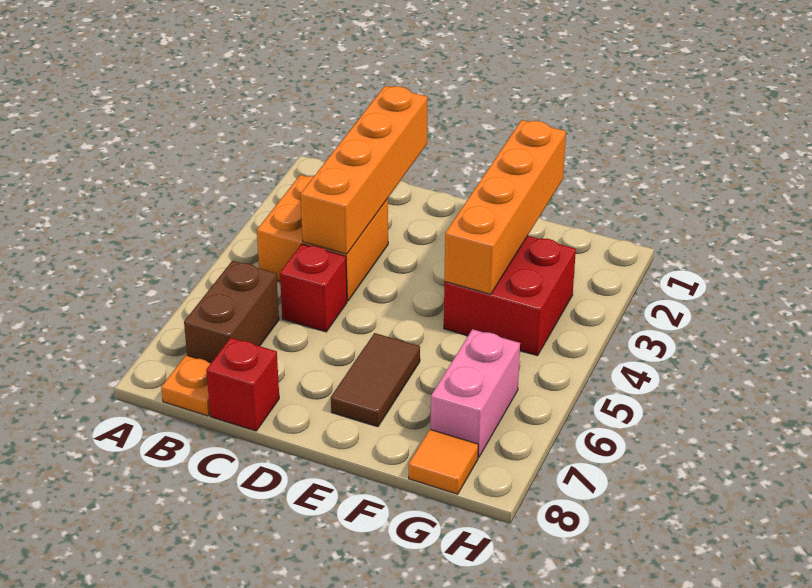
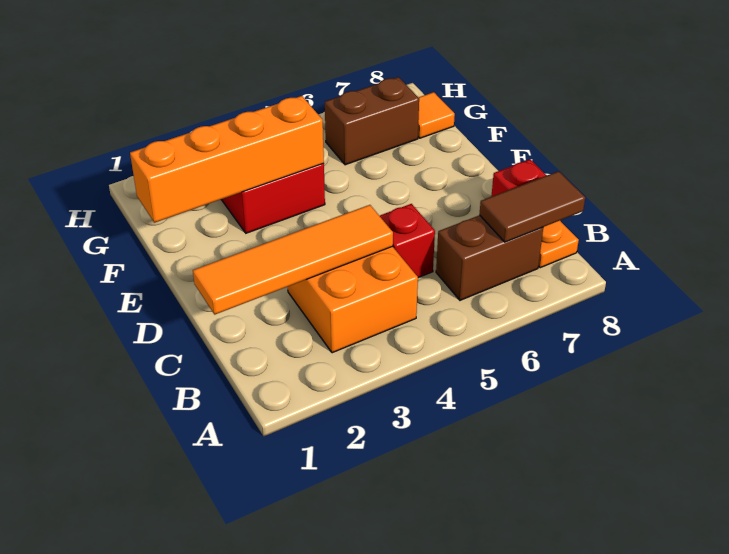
orange 1x4 brick [301,86,428,254] -> orange 1x4 tile [193,205,393,315]
brown 1x2 tile [331,333,420,427] -> brown 1x2 tile moved to [479,171,585,242]
pink 1x2 brick [431,329,520,458] -> brown 1x2 brick [325,77,419,165]

